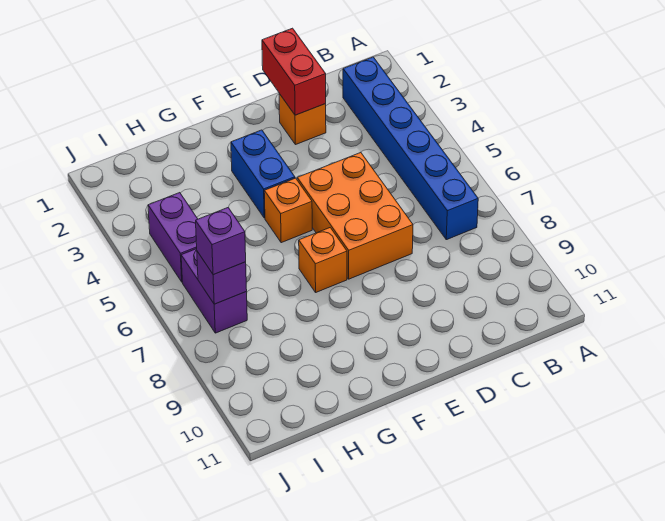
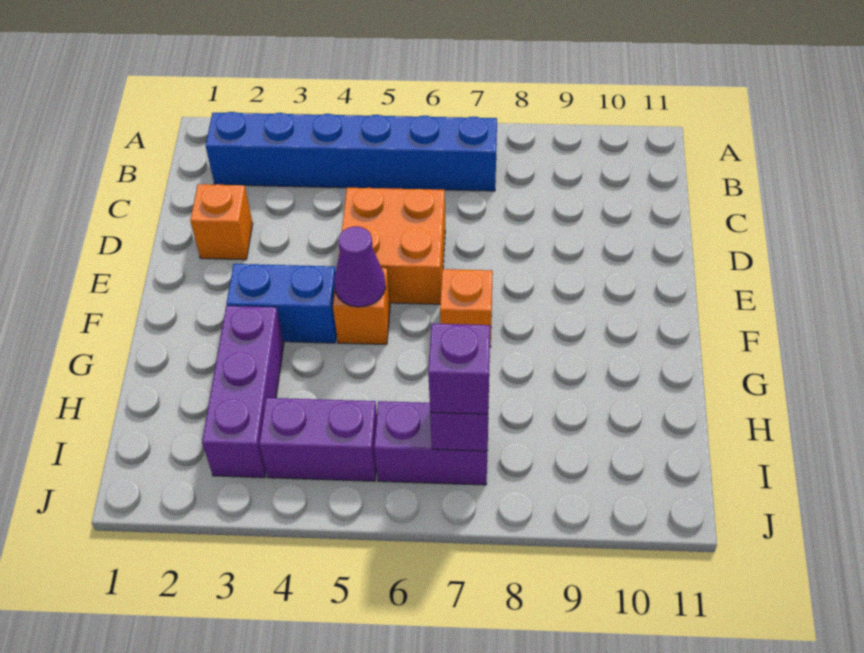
red 1x2 brick [262,28,326,115] -> none
orange 2x3 brick [297,152,413,279] -> orange 2x2 brick [339,188,445,304]
none -> purple 1x1 cone [334,226,386,307]
none -> purple 1x3 brick [202,306,284,478]

